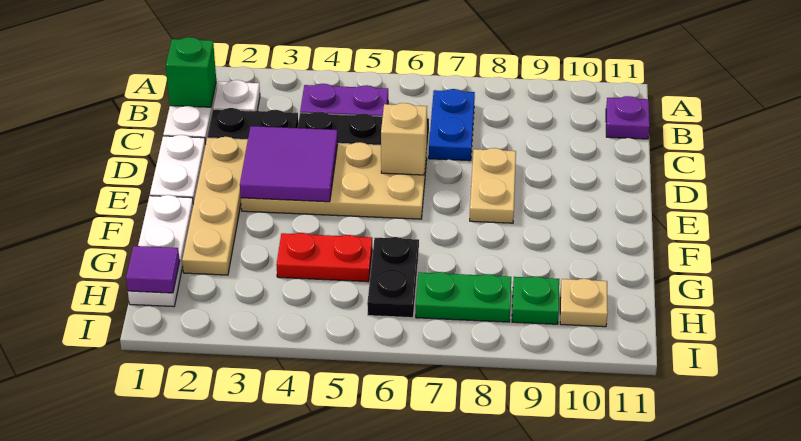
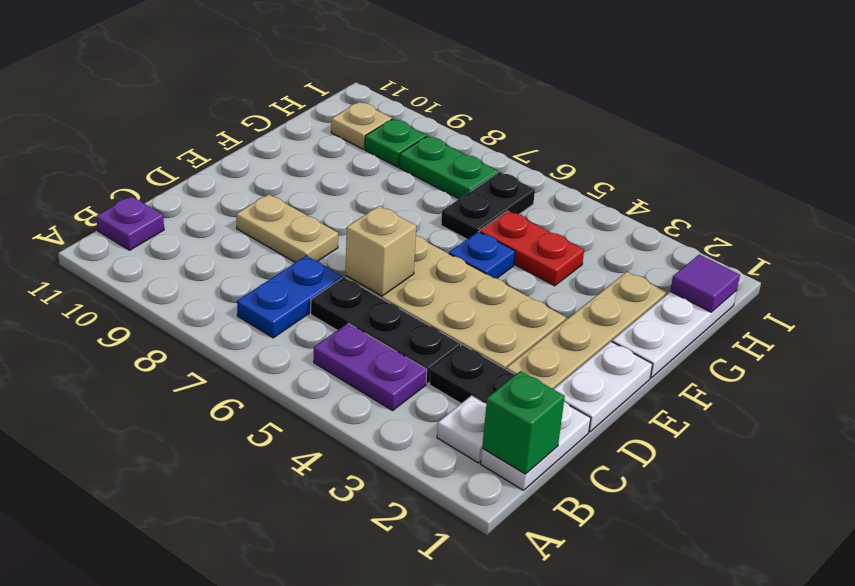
purple 2x2 tile [240,126,338,202] -> none
tan 1x2 plate [470,148,516,223] -> tan 1x2 plate turned to [236,194,338,262]
none -> blue 1x1 plate [449,232,515,278]

